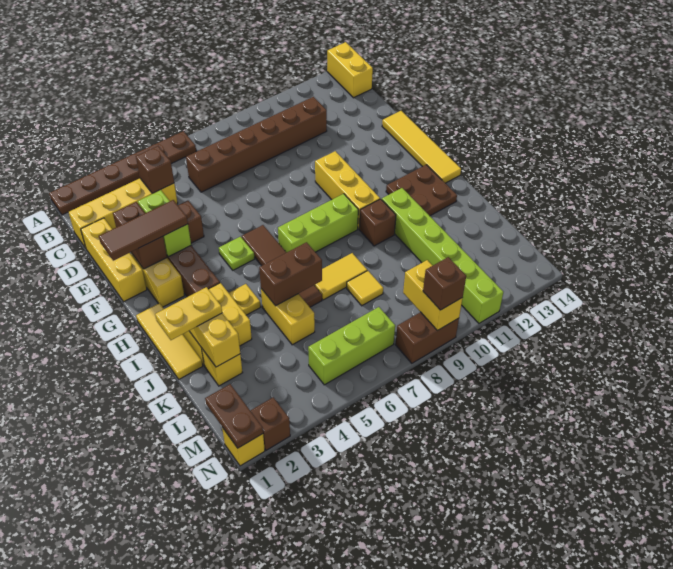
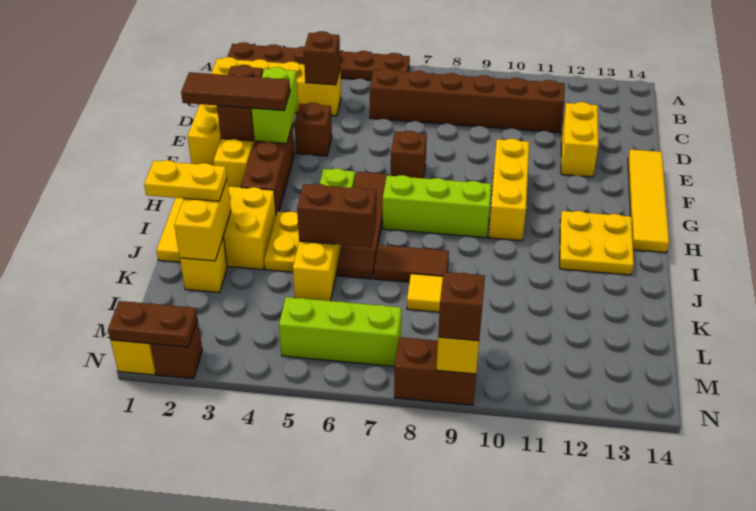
yellow 1x2 brick [327,42,373,98] -> yellow 1x2 brick moved to [561,102,598,177]
brown 2x2 plate [386,165,457,216] -> yellow 2x2 plate [560,211,634,275]
yellow 1x1 plate [229,284,261,315] -> yellow 1x2 plate [264,212,299,272]
brown 1x1 brick [359,199,396,246] -> brown 1x1 brick moved to [391,131,427,178]
lime 1x6 brick [382,188,503,323] -> none
yellow 1x2 tile [315,253,367,300] -> brown 1x2 tile [374,245,449,282]
brown 1x2 plate [205,384,263,448] -> brown 1x2 plate turned to [108,301,197,347]

